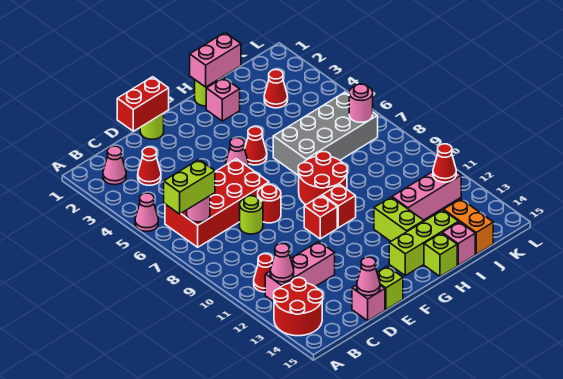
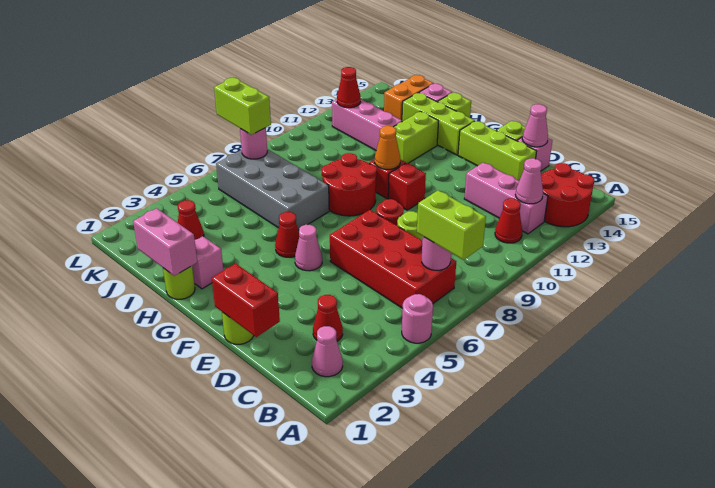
pink 1x1 cone [135,193,158,231] -> pink 1x1 round brick [402,294,433,343]
none -> lime 1x3 brick [458,121,537,181]
none -> orange 1x1 cone [375,126,400,169]
none -> lime 1x2 brick [214,78,271,135]

